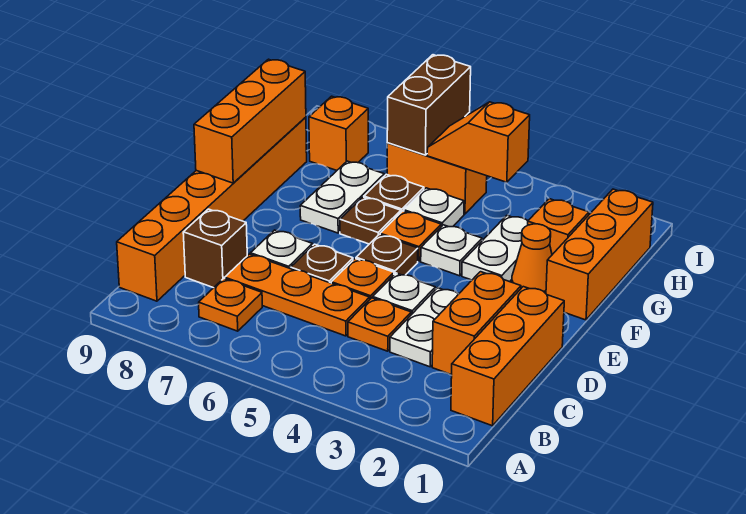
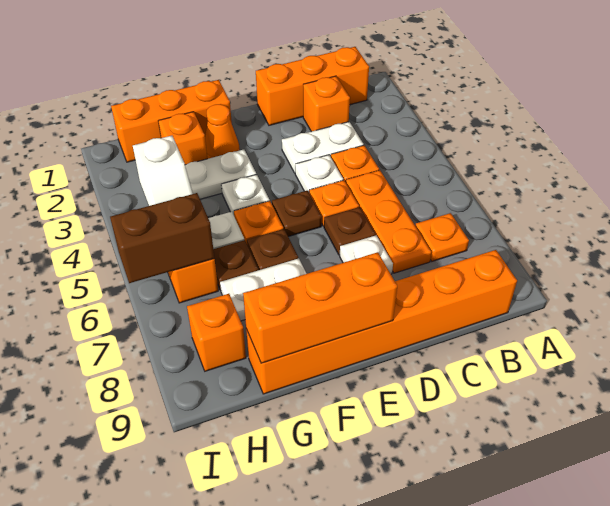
orange 1x2 brick [432,272,521,375] -> orange 1x1 brick [303,76,350,132]
brown 1x1 brick [183,209,247,288] -> none
orange 1x2 slope [427,102,530,182] -> white 1x2 slope [133,136,193,206]

